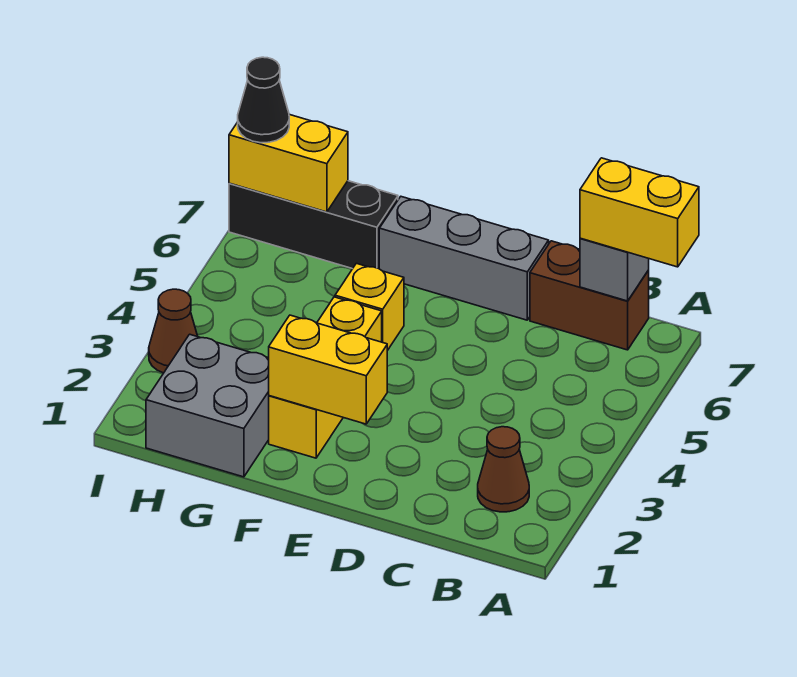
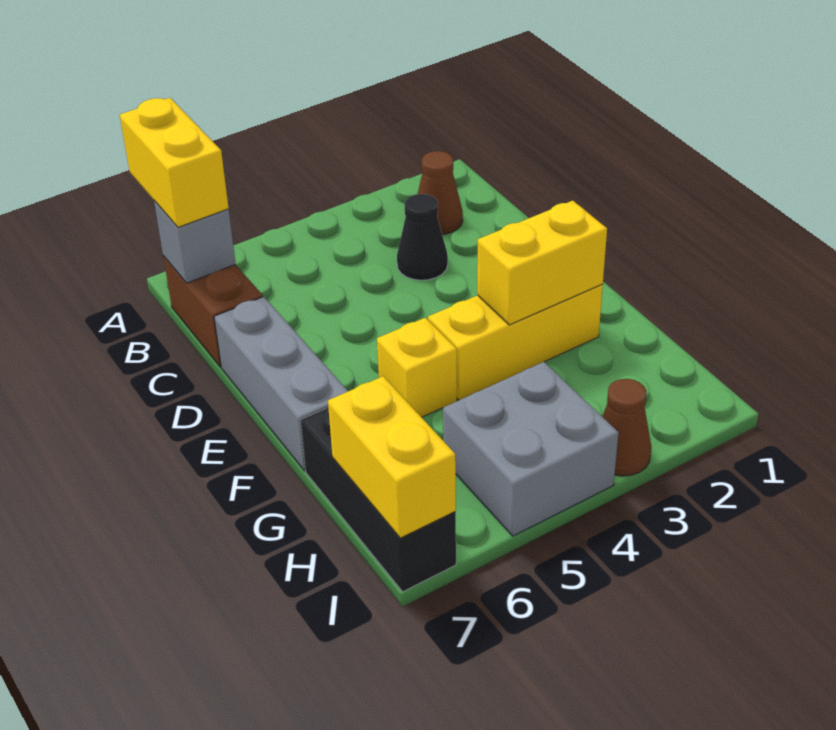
yellow 1x2 brick [269,315,387,424] -> yellow 1x2 brick turned to [477,201,607,325]
grey 2x2 brick [146,334,269,477] -> grey 2x2 brick moved to [443,362,619,536]
black 1x1 cone [238,57,289,143] -> black 1x1 cone moved to [397,194,448,280]

